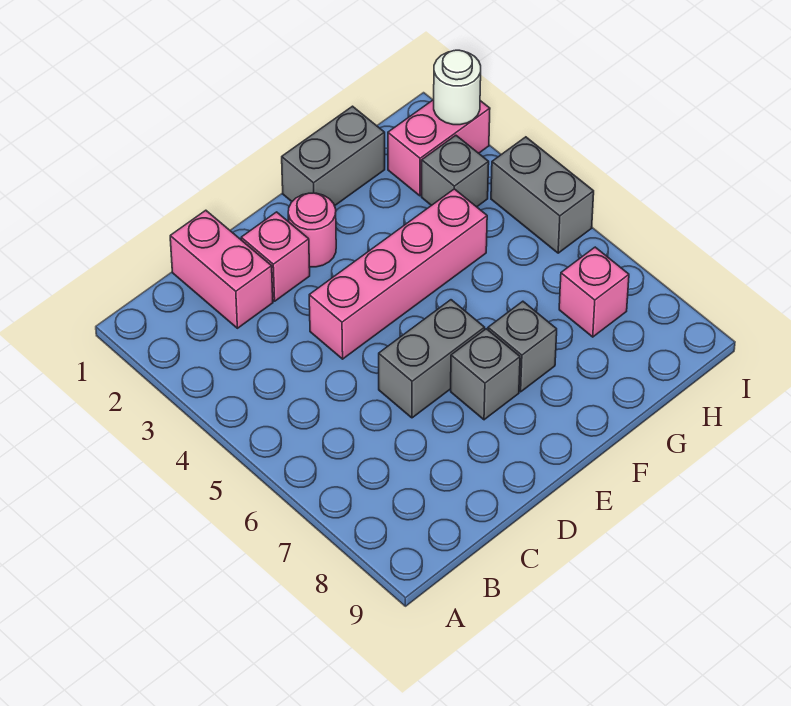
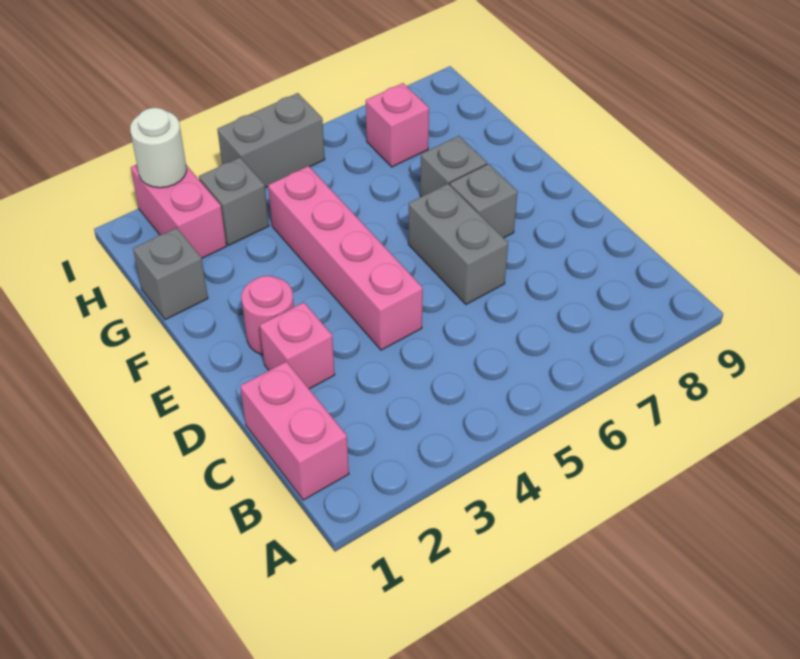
pink 1x2 brick [170,210,273,328] -> pink 1x2 brick turned to [240,362,349,500]
grey 1x2 brick [282,106,385,206] -> grey 1x1 brick [133,228,208,320]

